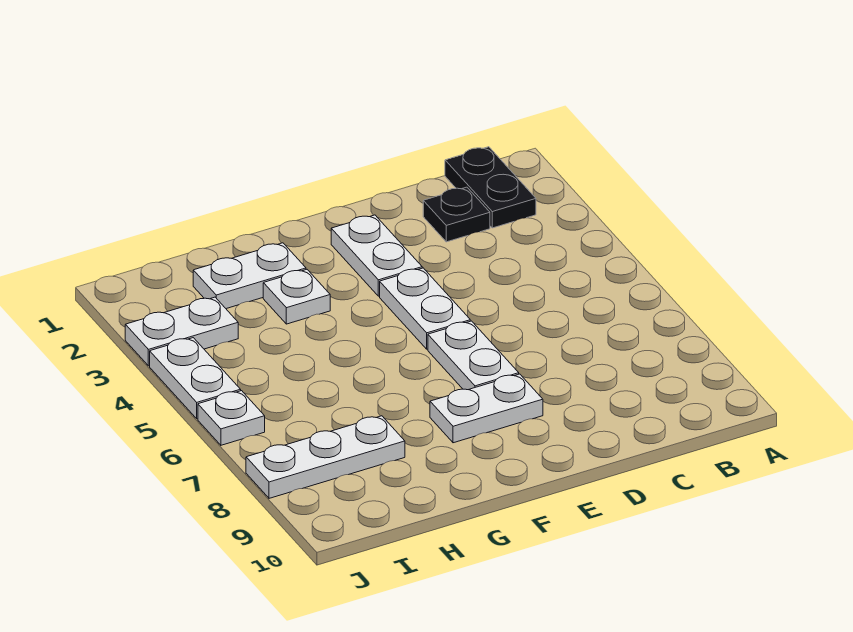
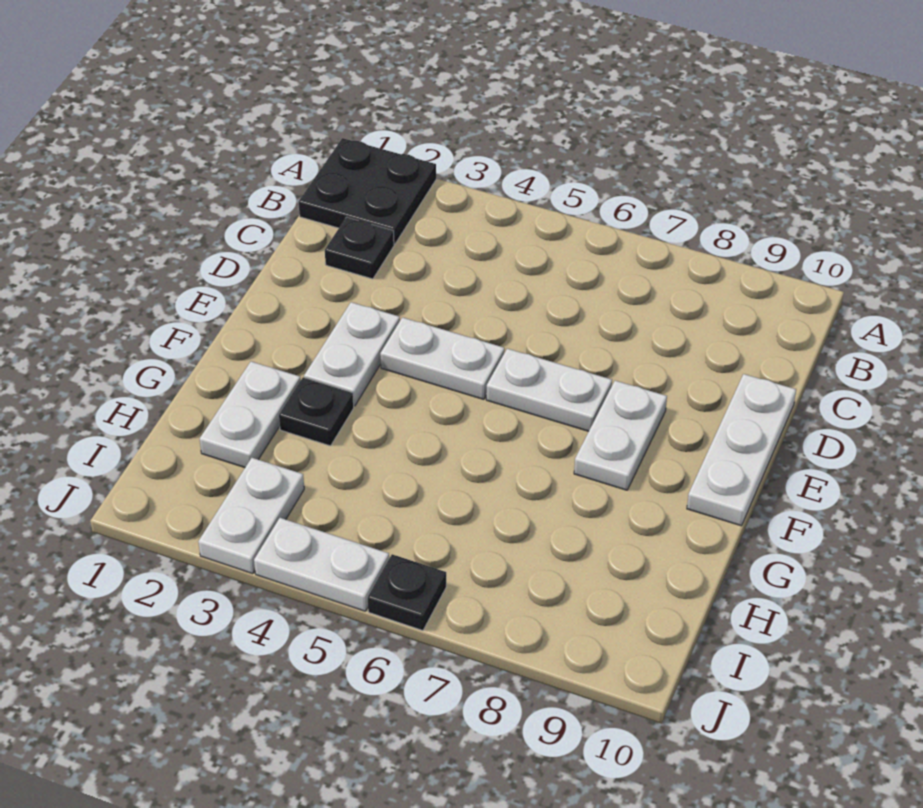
black 1x2 plate [445,147,536,228] -> black 2x2 plate [299,138,436,244]
white 1x2 plate [331,215,422,296] -> white 1x2 plate turned to [304,302,400,406]
white 1x1 plate [263,270,330,324] -> black 1x1 plate [279,378,354,446]
white 1x3 plate [246,416,405,498] -> white 1x3 plate moved to [687,374,796,526]
white 1x1 plate [198,391,265,445] -> black 1x1 plate [368,554,446,631]

